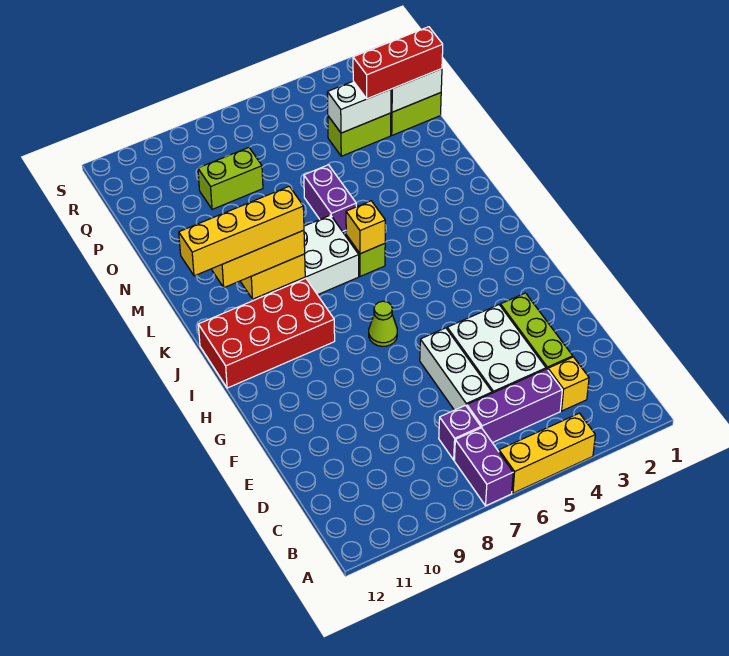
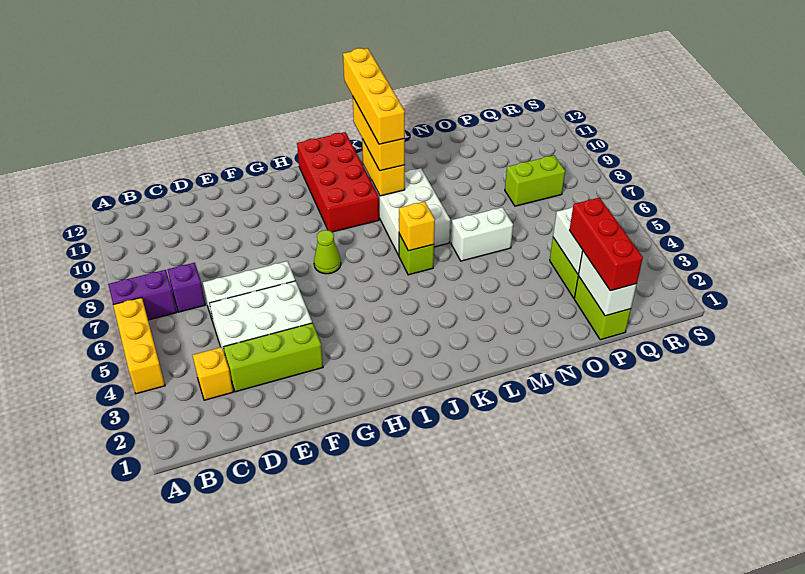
purple 1x3 brick [467,369,562,443] -> none
purple 1x2 brick [304,165,356,232] -> white 1x2 brick [451,207,513,261]
lime 1x2 brick [198,148,263,209] -> lime 1x2 brick turned to [505,155,565,206]

